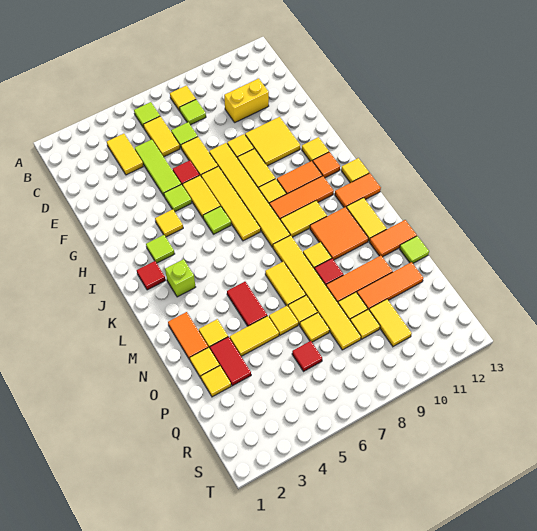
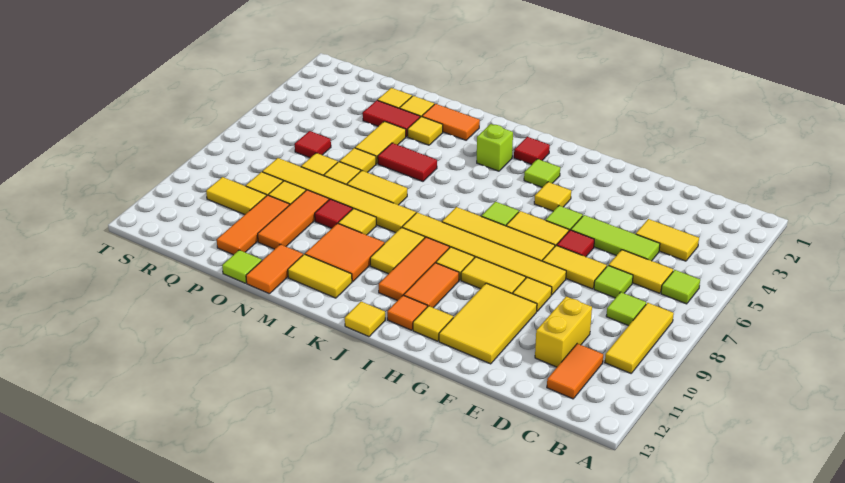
yellow 1x1 tile [170,86,196,111] -> yellow 1x3 tile [605,303,674,373]
yellow 2x2 tile [245,117,300,166] -> yellow 2x3 tile [439,283,537,364]
orange 1x2 tile [335,173,381,207] -> orange 1x2 tile moved to [547,344,603,399]

